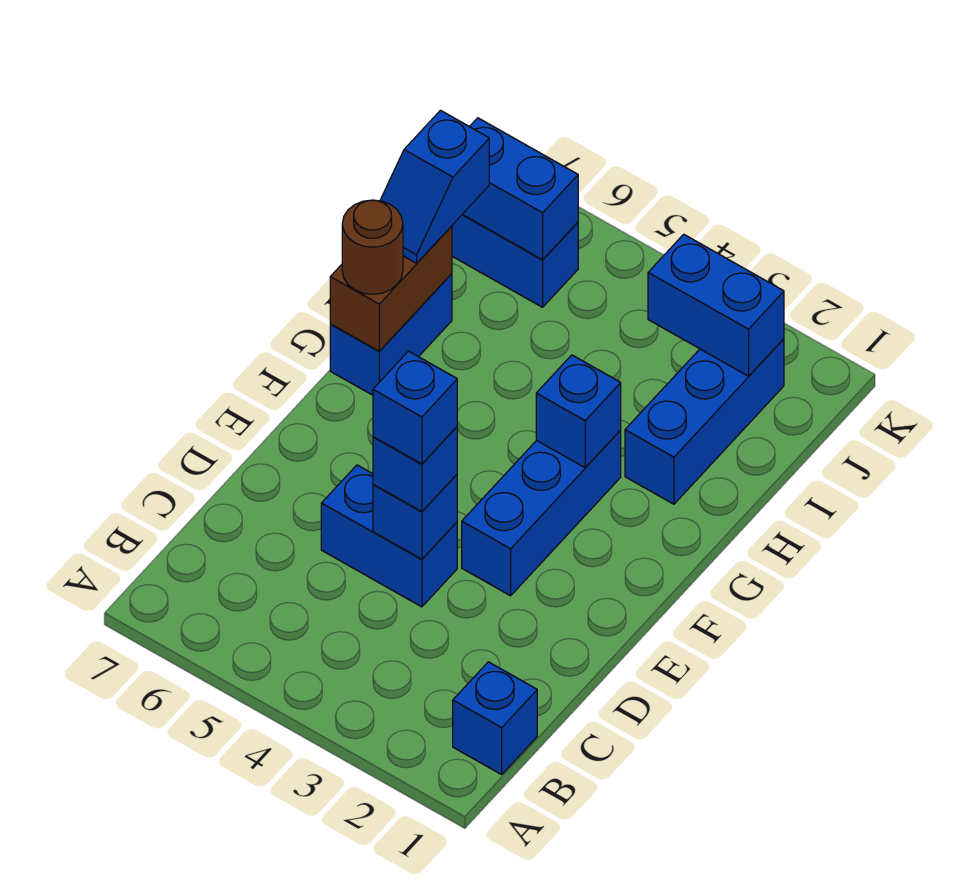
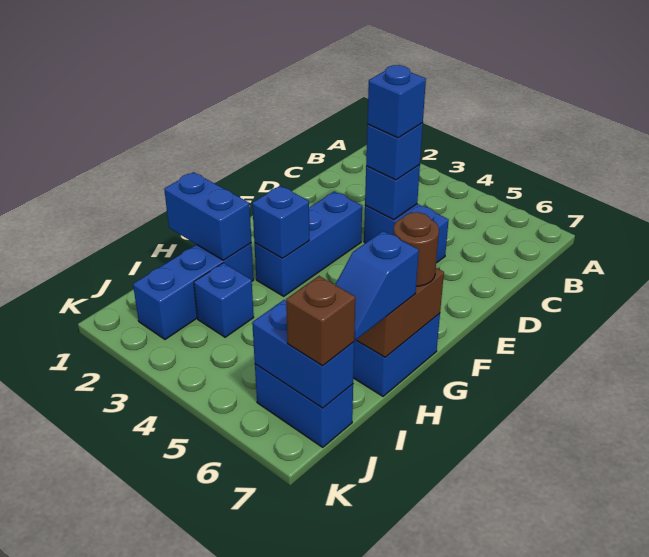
blue 1x1 brick [453,662,537,775] -> blue 1x1 brick moved to [194,263,254,337]
blue 1x2 slope [380,110,489,263] -> blue 1x2 slope turned to [335,231,419,340]
blue 1x2 brick [648,234,784,376] -> blue 1x2 brick moved to [164,172,252,260]
none -> brown 1x1 brick [286,276,355,366]

